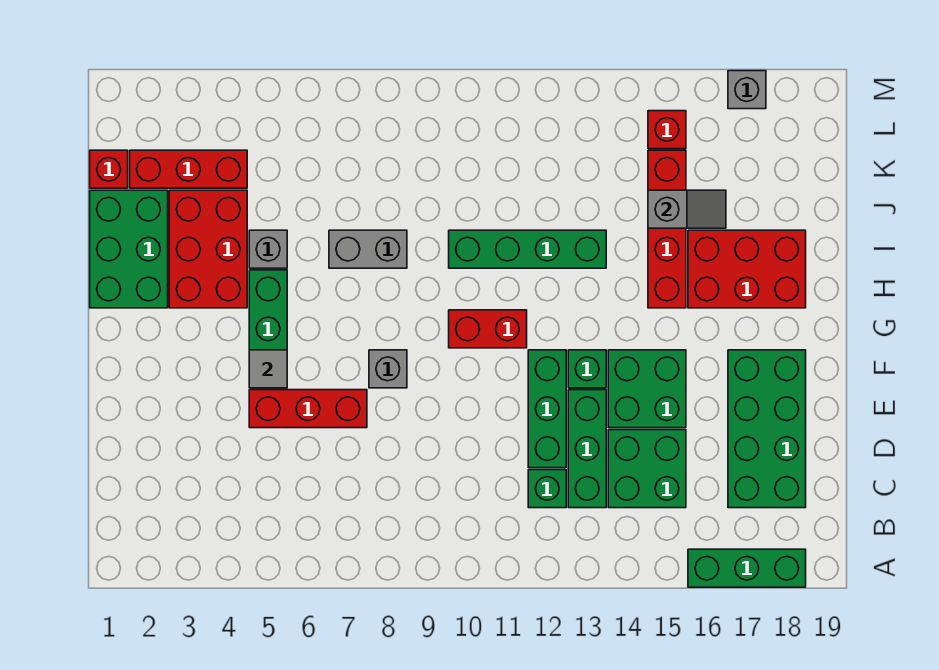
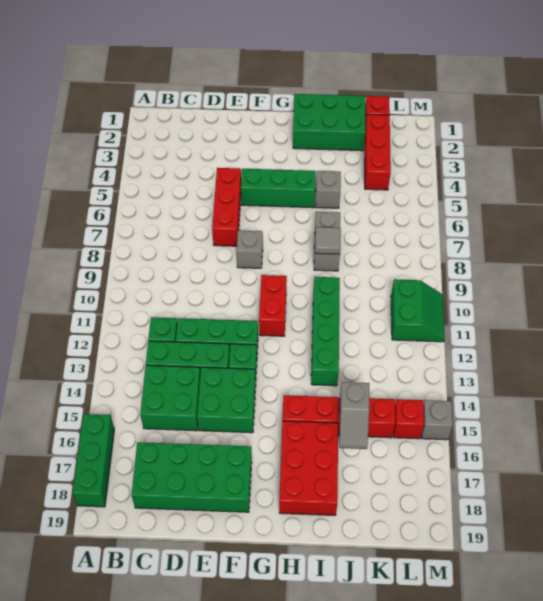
grey 1x1 tile [249,350,287,388] -> grey 1x1 tile moved to [315,227,341,254]
red 2x3 brick [169,190,247,308] -> none
none -> green 2x2 slope [391,279,445,342]
grey 1x1 brick [728,71,766,109] -> grey 1x1 brick moved to [421,400,453,440]

